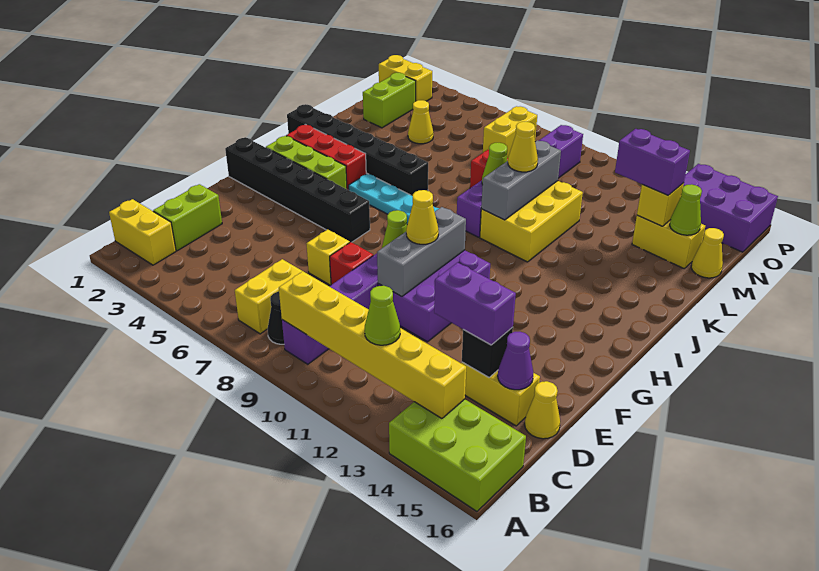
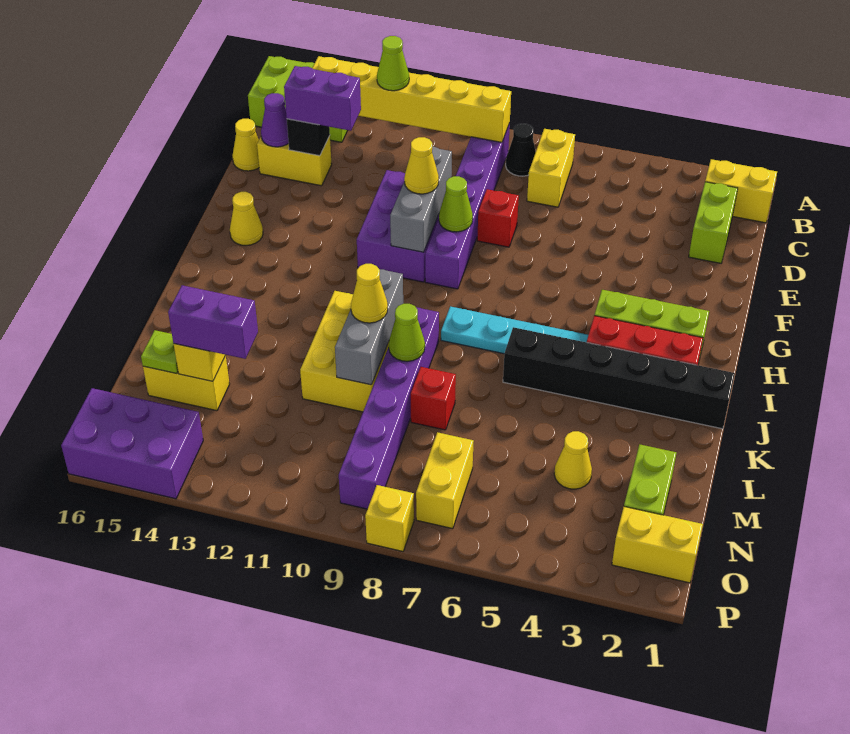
yellow 1x1 brick [306,230,350,285] -> yellow 1x1 brick moved to [365,485,414,551]
black 1x6 brick [225,137,370,242] -> none
lime 1x1 cone [670,184,702,235] -> lime 1x1 plate [141,330,178,373]
yellow 1x1 cone [691,228,724,278] -> yellow 1x1 cone moved to [230,192,263,246]

